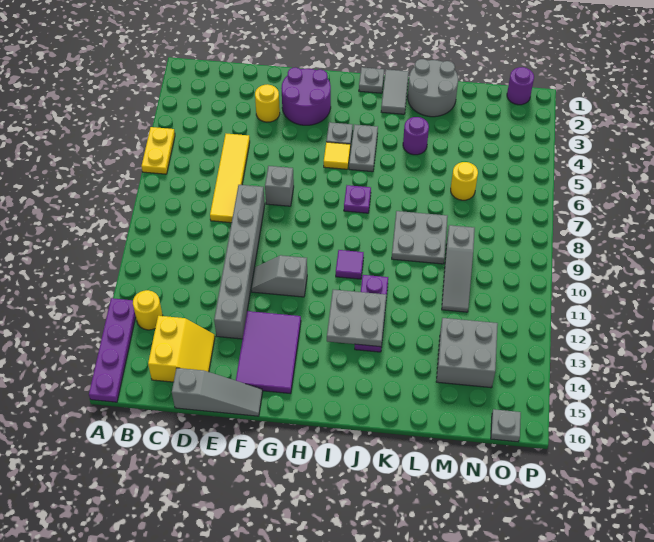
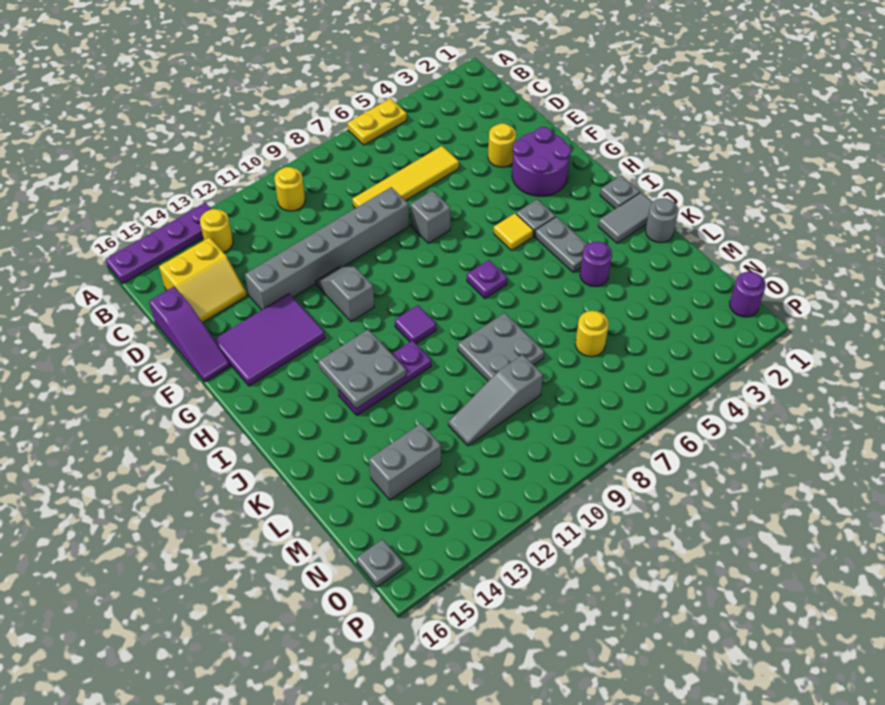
none -> yellow 1x1 round brick [274,167,305,211]
grey 1x3 slope [172,368,262,416] -> purple 1x3 slope [149,287,230,382]
grey 1x2 plate [349,124,378,172] -> grey 1x2 plate turned to [535,217,587,272]
grey 2x2 round brick [408,59,458,117] -> grey 1x1 round brick [646,198,678,243]
grey 2x2 brick [436,318,498,388] -> grey 1x2 brick [369,424,441,500]

